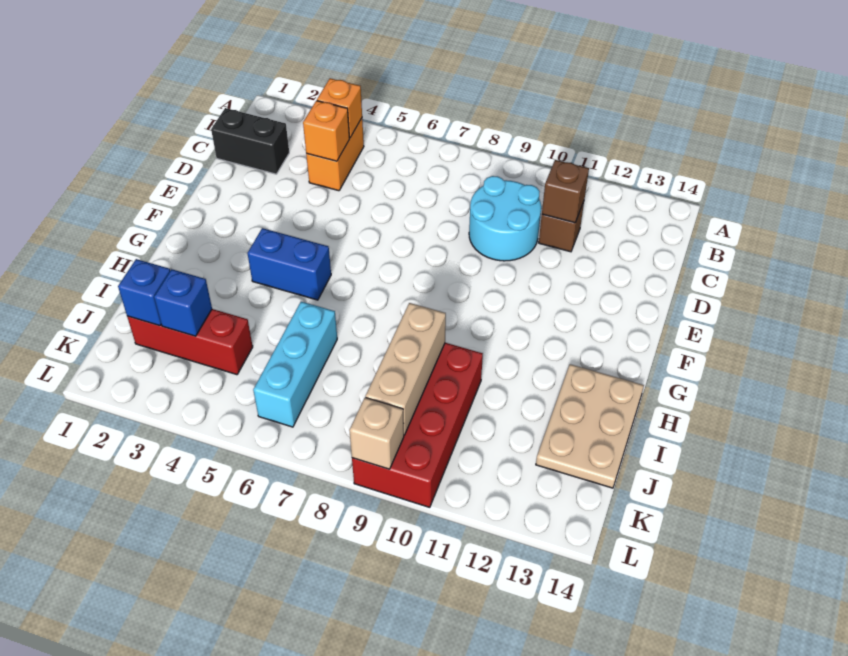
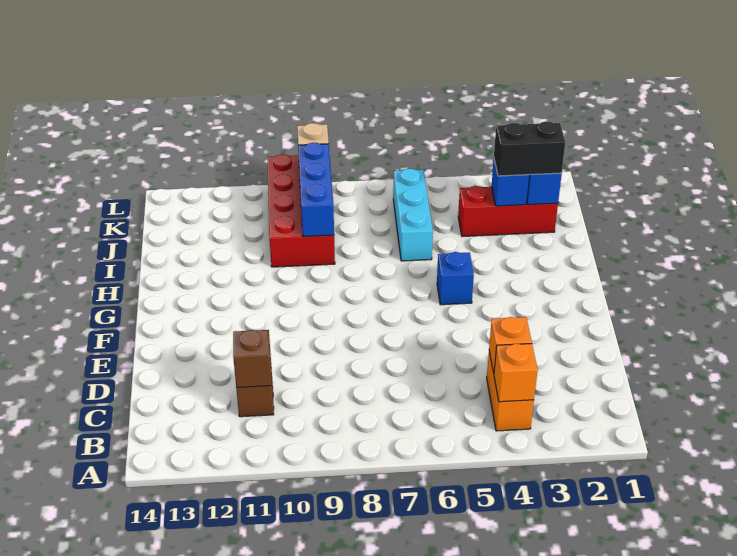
black 1x2 brick [211,108,289,174] -> black 1x2 brick moved to [494,121,565,176]
cyan 2x2 round brick [469,176,541,261] -> none
blue 1x2 brick [247,228,331,300] -> blue 1x1 brick [437,252,474,305]
tan 2x3 plate [536,364,644,488] -> none
tan 1x3 brick [365,303,446,435] -> blue 1x3 brick [298,143,334,237]

